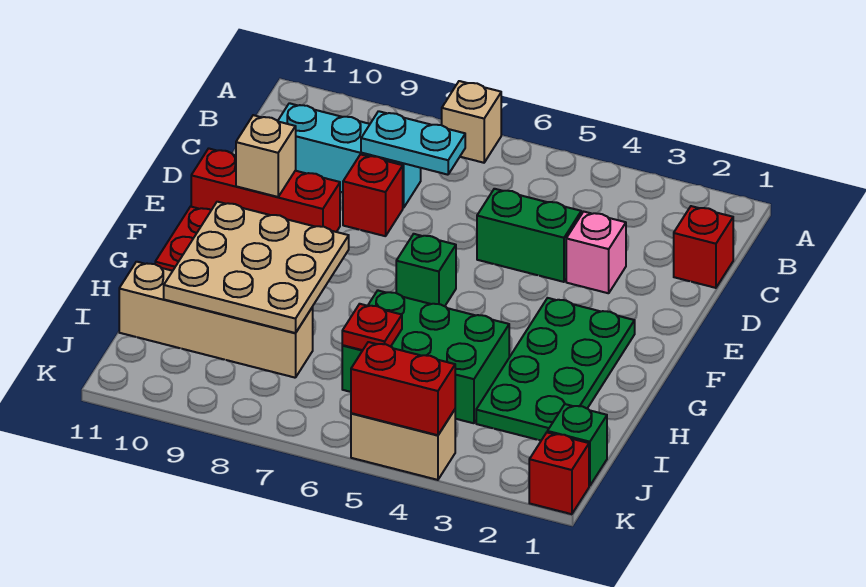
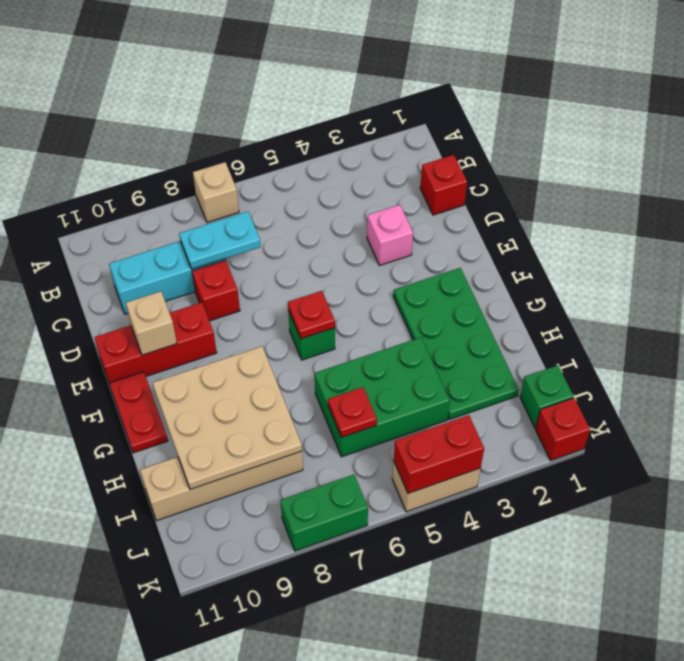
green 1x2 brick [477,189,581,282] -> green 1x2 brick moved to [280,475,368,551]
none -> red 1x1 plate [288,291,335,339]

